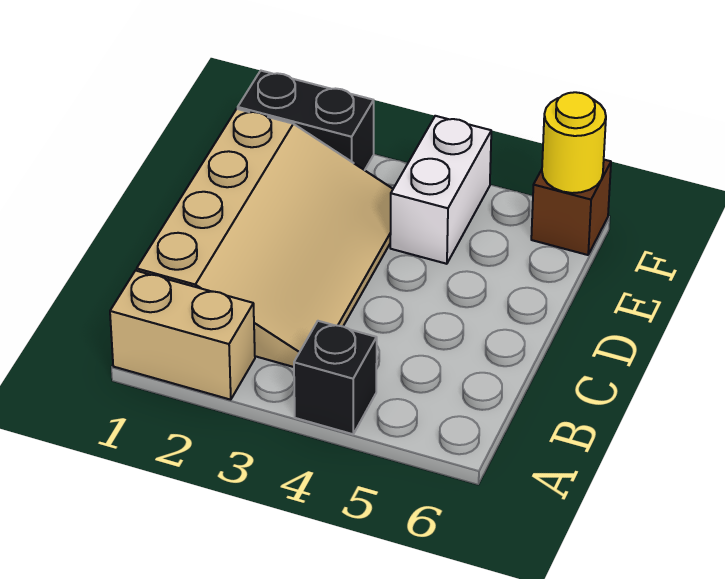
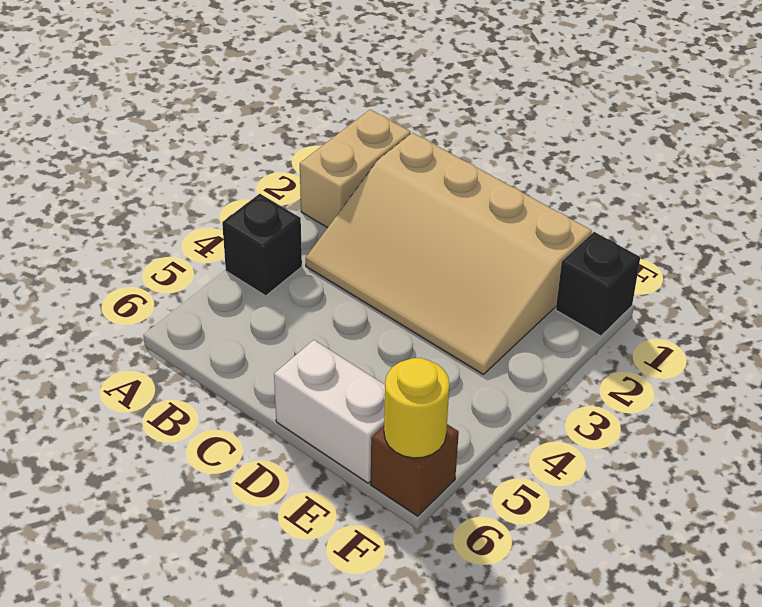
white 1x2 brick [390,116,491,264] -> white 1x2 brick moved to [274,340,385,483]
black 1x2 brick [238,71,374,170] -> black 1x1 brick [556,232,640,336]

